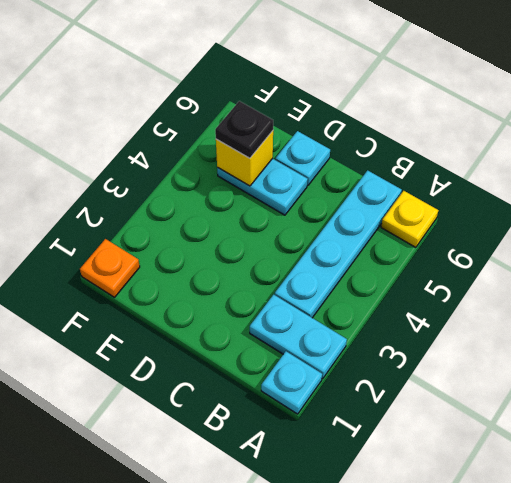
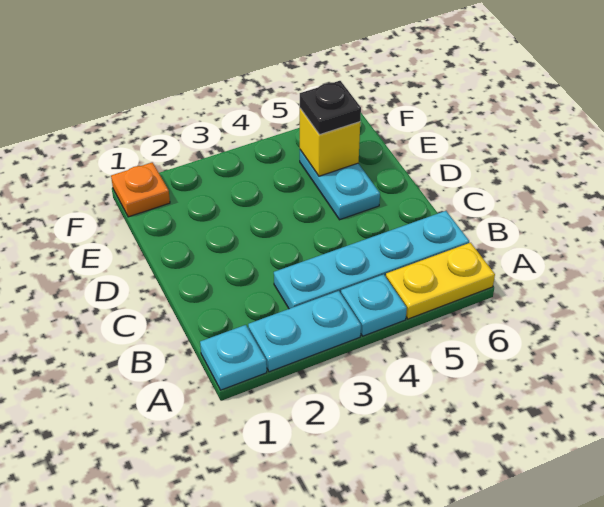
cyan 1x2 plate [250,295,347,379] -> cyan 1x2 plate turned to [248,291,361,372]
yellow 1x1 plate [381,191,438,247] -> yellow 1x2 plate [386,243,495,319]
cyan 1x1 plate [275,131,330,185] -> cyan 1x1 plate moved to [341,274,407,336]

